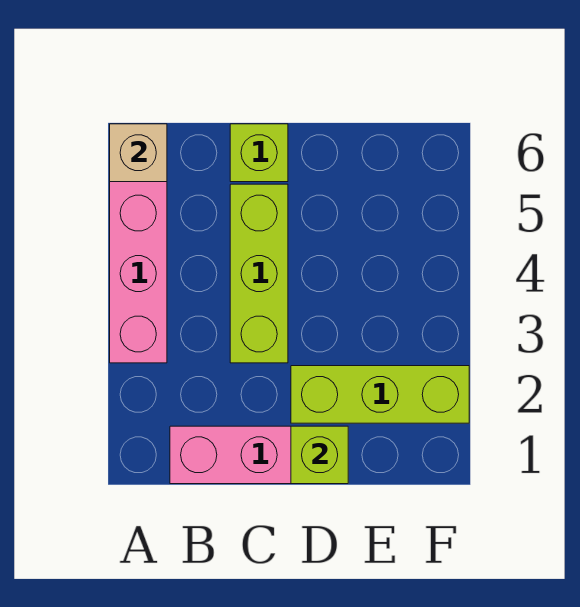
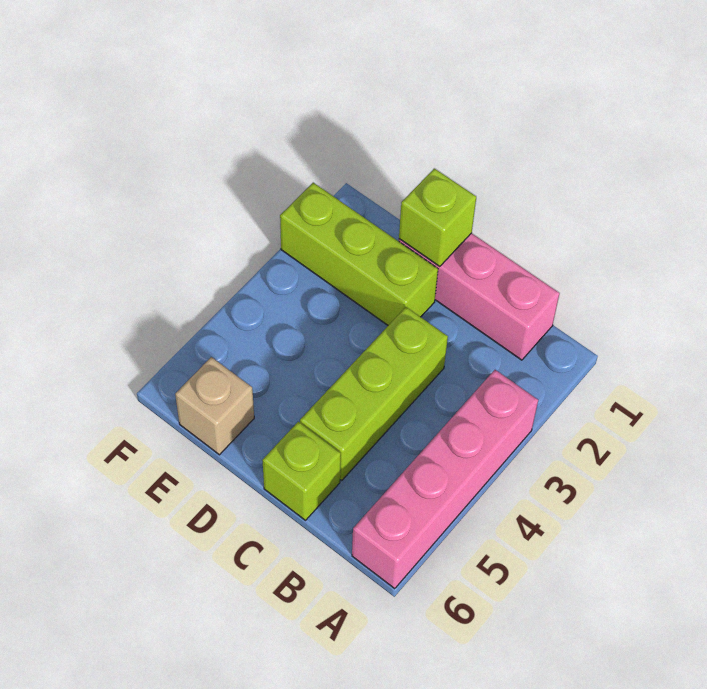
tan 1x1 brick [110,124,167,182] -> tan 1x1 brick moved to [175,357,254,455]

